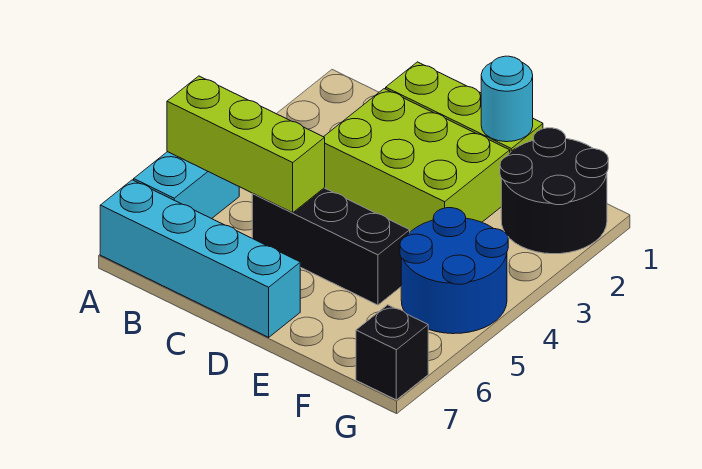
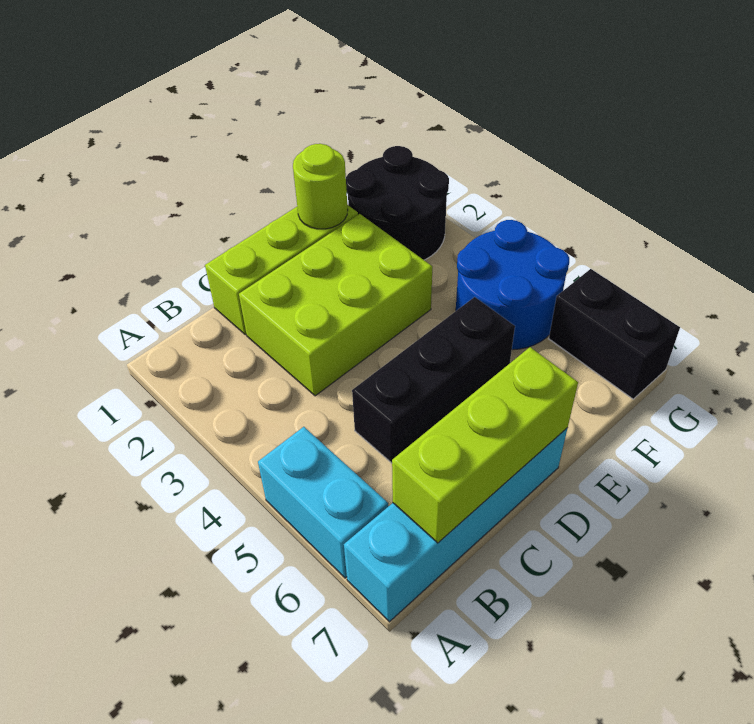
lime 1x3 brick [167,76,325,213] -> lime 1x3 brick moved to [392,347,578,543]
cyan 1x1 round brick [481,56,533,142] -> lime 1x1 round brick [293,144,348,229]
black 1x1 brick [356,305,428,400] -> black 1x2 brick [549,269,680,399]

